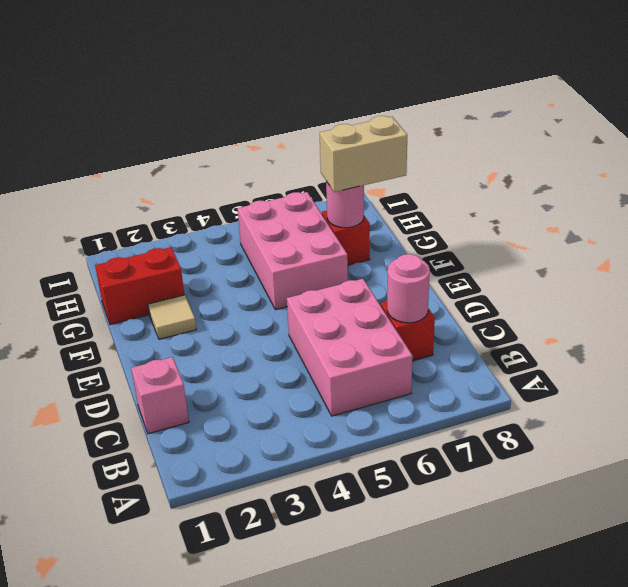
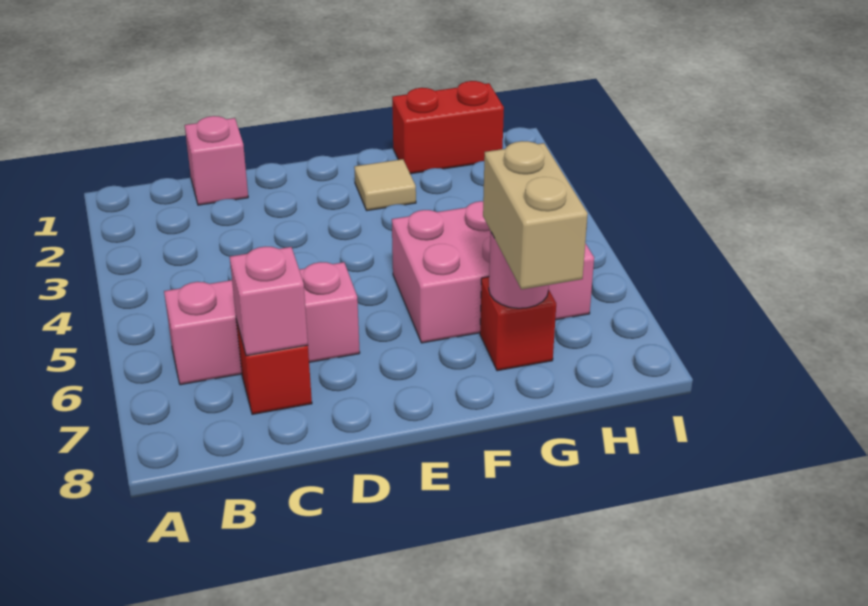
pink 2x3 brick [287,279,413,416] -> pink 1x3 brick [164,262,360,385]
pink 1x1 round brick [387,254,430,323] -> pink 1x1 brick [230,247,308,356]
red 1x2 brick [95,247,184,325] -> red 1x2 brick turned to [392,81,504,174]

